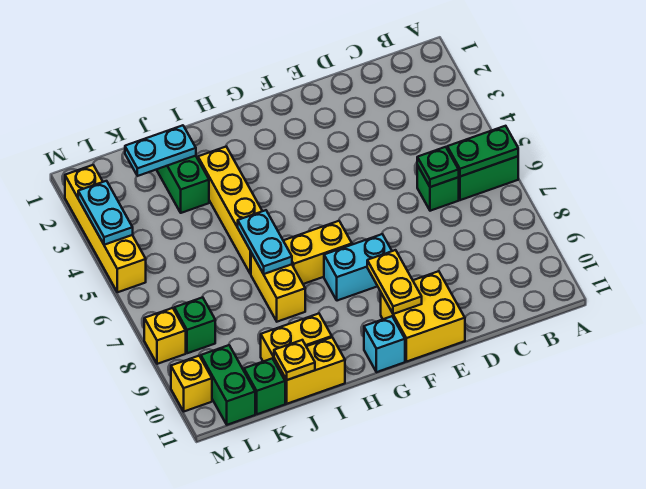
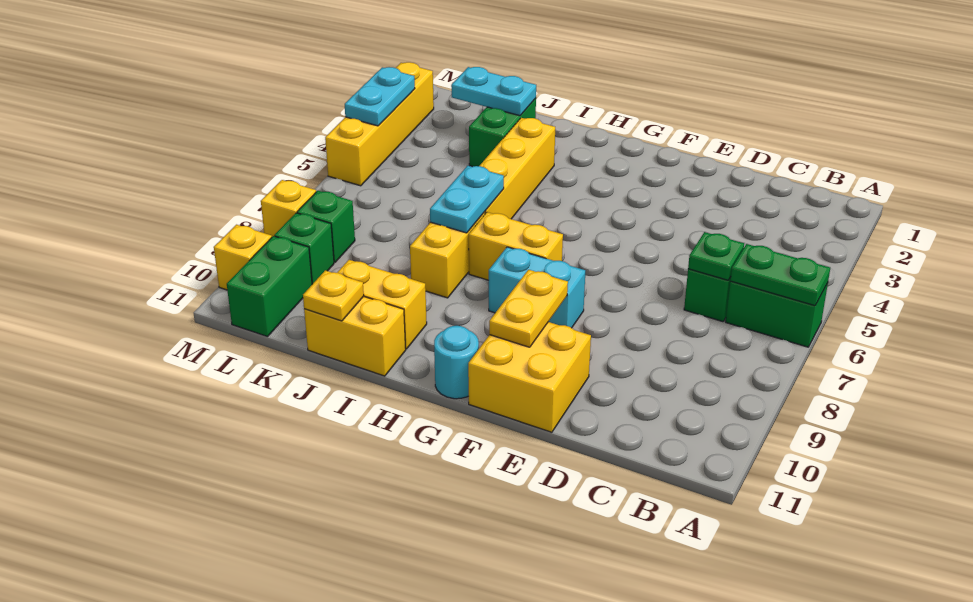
cyan 1x1 brick [364,316,405,372] -> cyan 1x1 round brick [434,326,479,399]
green 1x1 brick [244,358,285,414] -> green 1x1 brick moved to [274,213,334,284]

